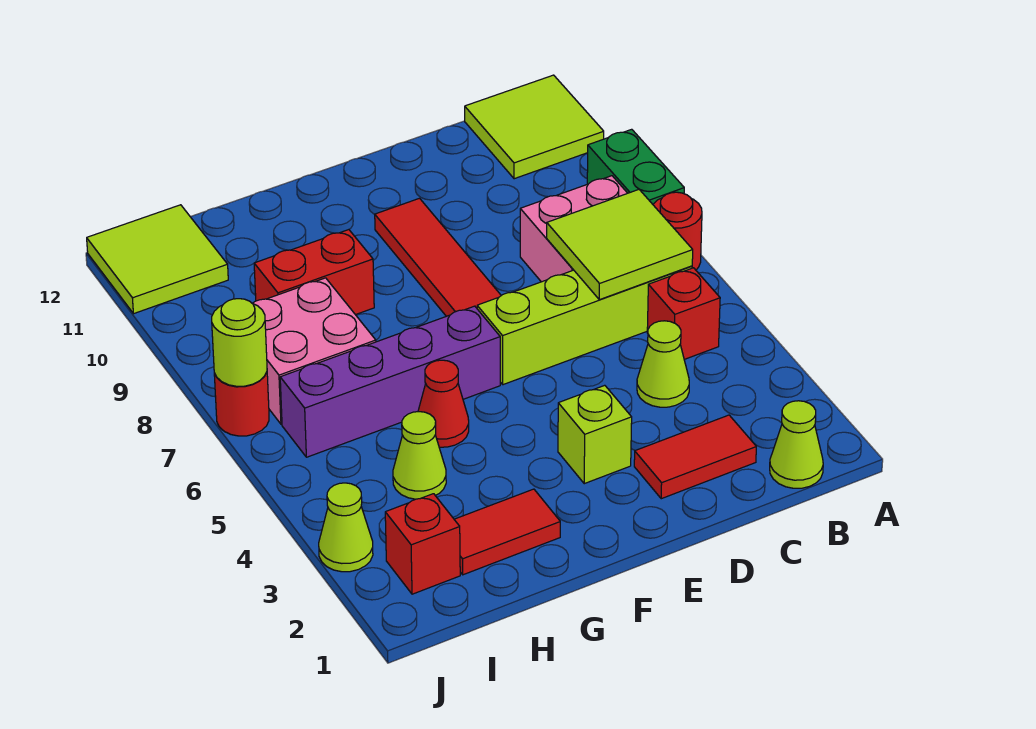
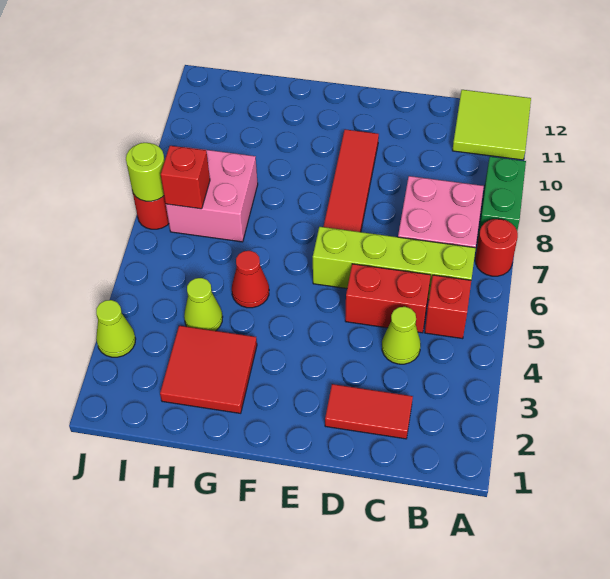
lime 1x1 cone [770,401,823,488] -> none
lime 2x2 tile [547,190,693,300] -> none
lime 1x1 brick [558,385,632,484] -> none
purple 1x4 brick [280,306,500,457] -> none
red 1x2 tile [454,489,560,575] -> red 2x2 tile [160,326,257,413]
red 1x2 brick [254,230,374,315] -> red 1x2 brick moved to [345,264,431,333]
red 1x1 brick [385,494,460,594] -> red 1x1 brick moved to [161,146,210,209]
lime 2x2 tile [87,205,228,314] -> none

